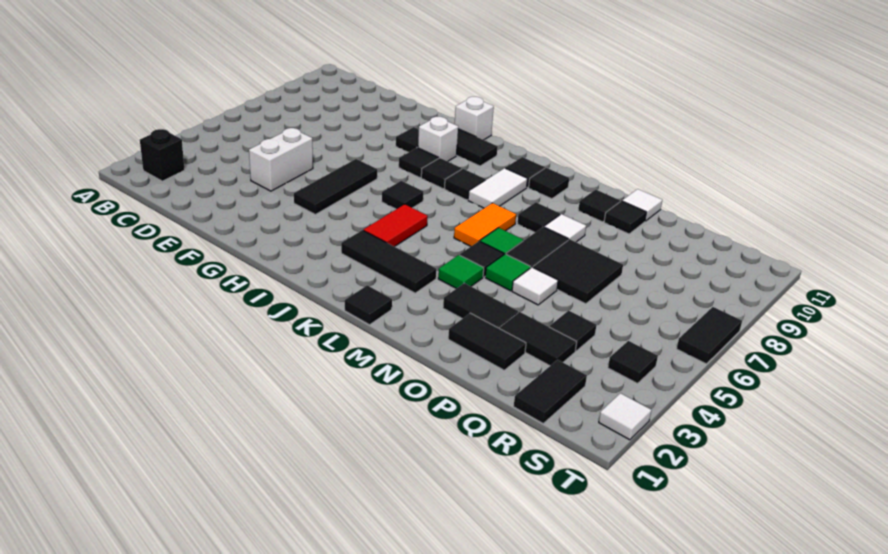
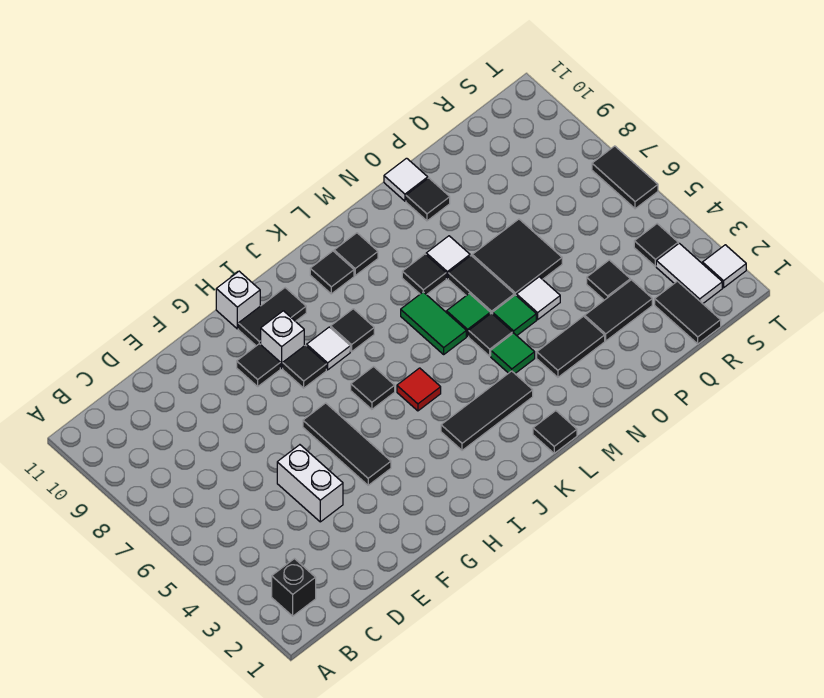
black 1x1 tile [421,158,462,189] -> white 1x1 tile [307,327,350,370]
red 1x2 tile [363,204,428,247] -> red 1x1 tile [397,368,441,411]
white 1x2 tile [468,168,527,208] -> white 1x2 tile moved to [656,243,722,304]
orange 1x2 tile [454,203,516,247] -> green 1x2 tile [401,292,466,354]
black 1x1 tile [578,190,620,222] -> none
black 1x2 tile [448,313,526,370] -> none

